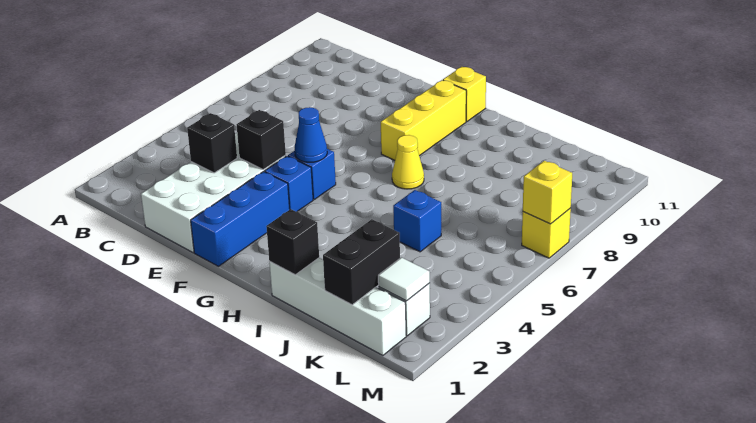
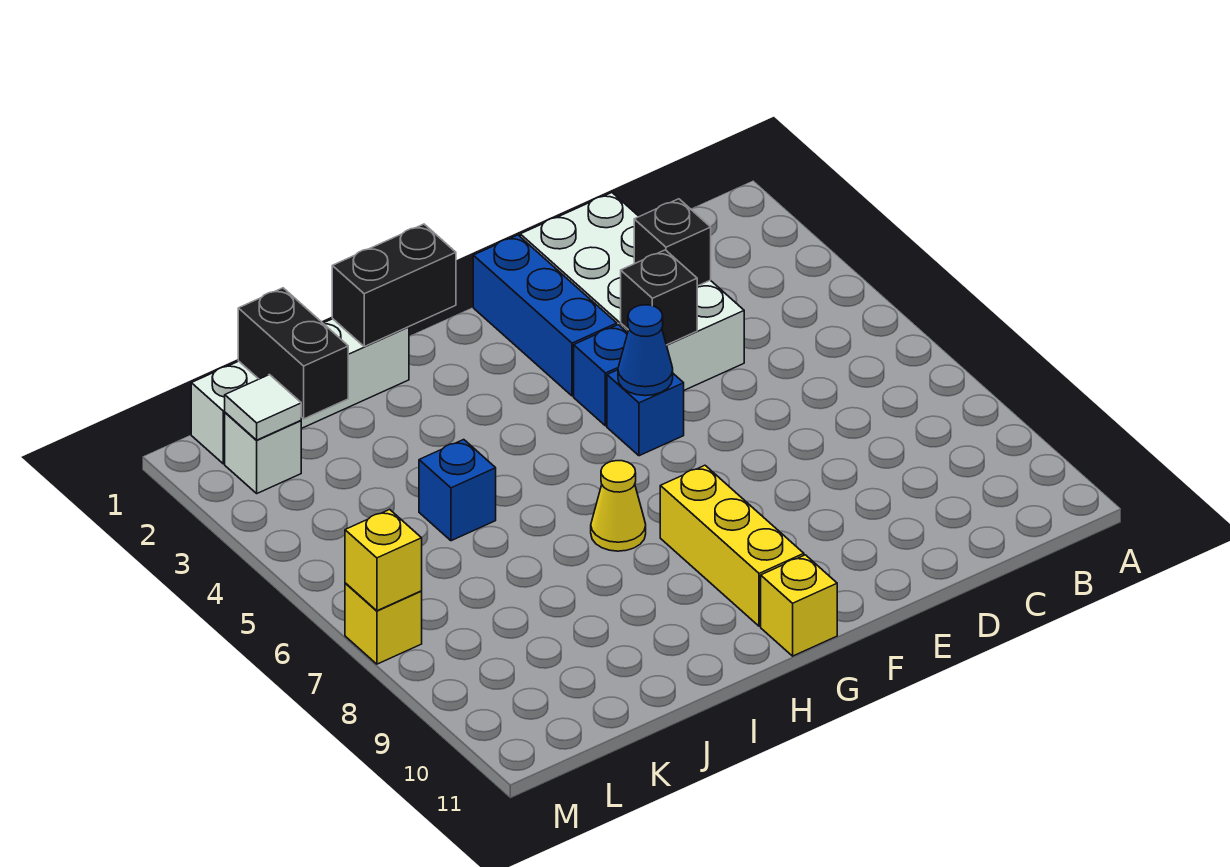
black 1x1 brick [266,209,319,275] -> black 1x2 brick [332,224,456,346]

